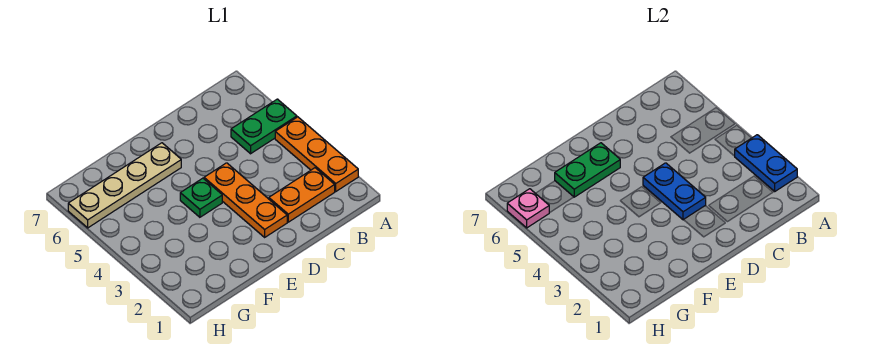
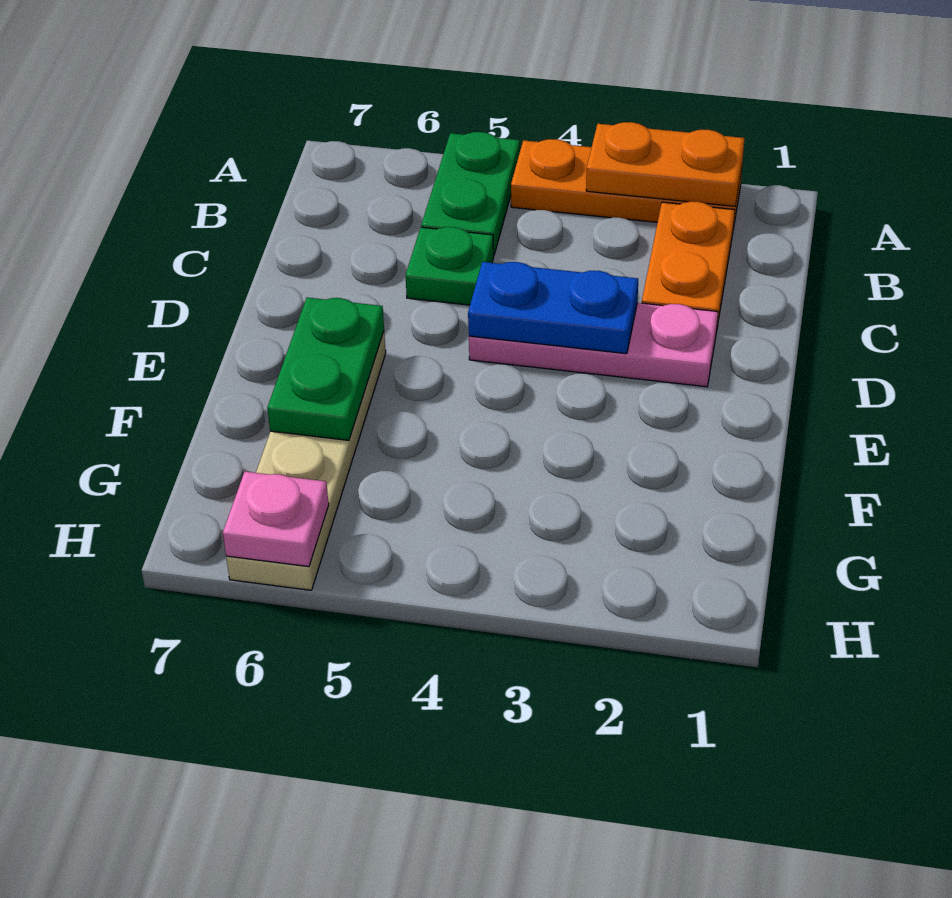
blue 1x2 plate [735,135,797,191] -> orange 1x2 plate [586,122,745,206]
orange 1x3 plate [204,163,287,237] -> pink 1x3 plate [469,303,718,387]
green 1x1 plate [180,178,222,217] -> green 1x1 plate moved to [405,227,494,305]

